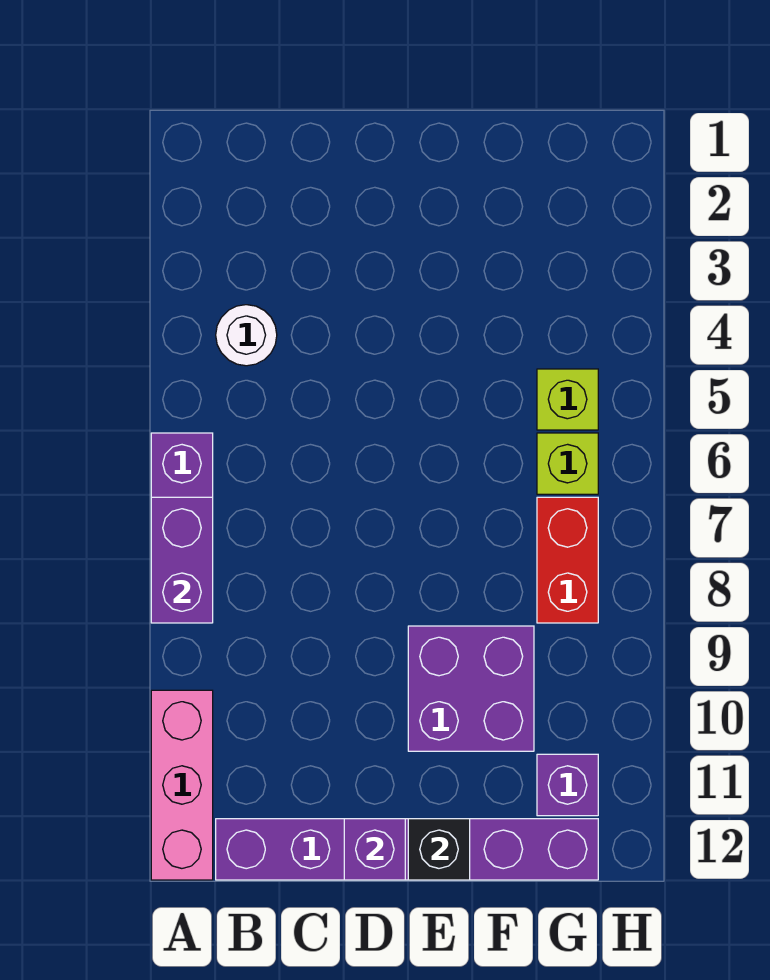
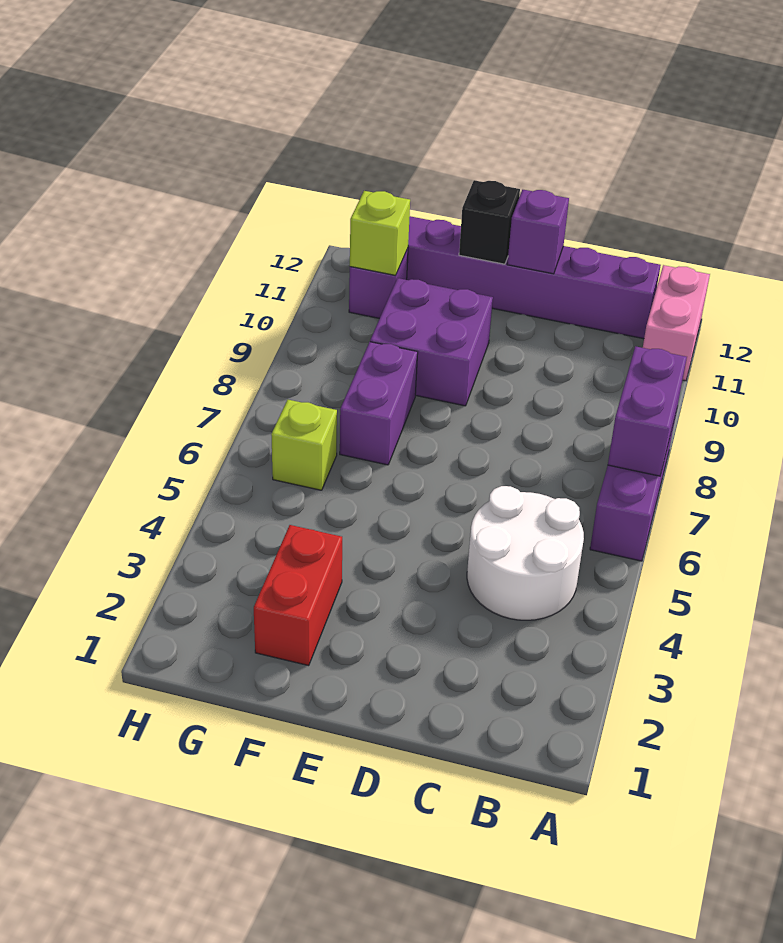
pink 1x3 brick [151,690,213,880] -> pink 1x2 brick [643,265,710,381]
white 1x1 round brick [216,305,277,366] -> white 2x2 round brick [467,486,584,620]
none -> purple 1x2 brick [340,342,418,465]
lime 1x1 brick [537,369,598,430] -> lime 1x1 brick moved to [350,191,410,275]
red 1x2 brick [537,497,598,623] -> red 1x2 brick moved to [254,525,342,666]

